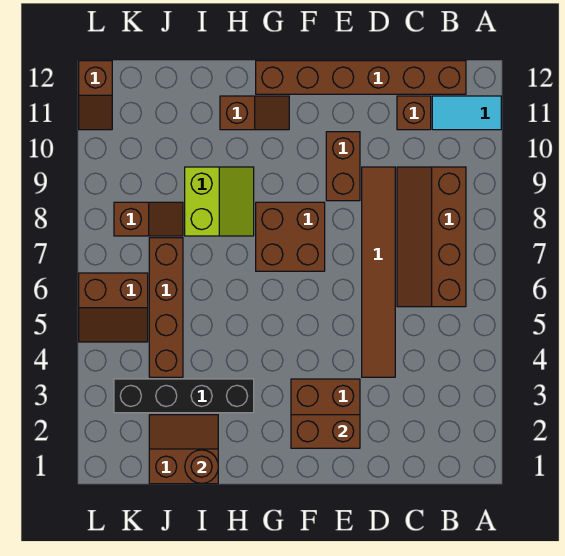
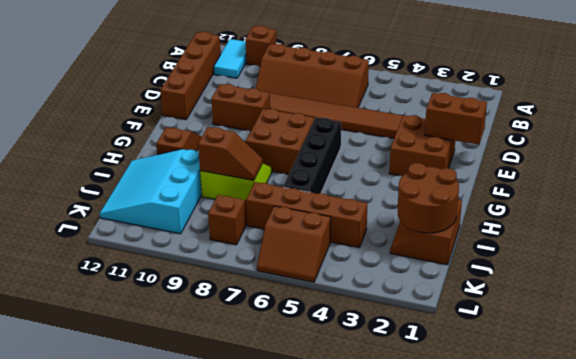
brown 1x6 brick [256,61,466,94] -> brown 1x4 brick [160,32,221,120]
brown 1x1 brick [397,96,431,130] -> brown 1x1 brick moved to [245,26,276,66]
brown 1x2 brick [291,415,360,448] -> brown 1x2 brick turned to [425,93,487,145]
black 1x4 brick [114,379,254,413] -> black 1x4 brick moved to [283,118,341,194]
brown 1x1 round brick [185,450,218,484] -> brown 2x2 round brick [398,163,459,233]
none -> cyan 3x3 slope [100,149,202,234]
brown 2x2 slope [79,273,148,342] -> brown 2x2 slope turned to [257,206,331,282]
brown 1x2 slope [79,61,112,130] -> brown 1x2 slope moved to [198,127,262,181]

